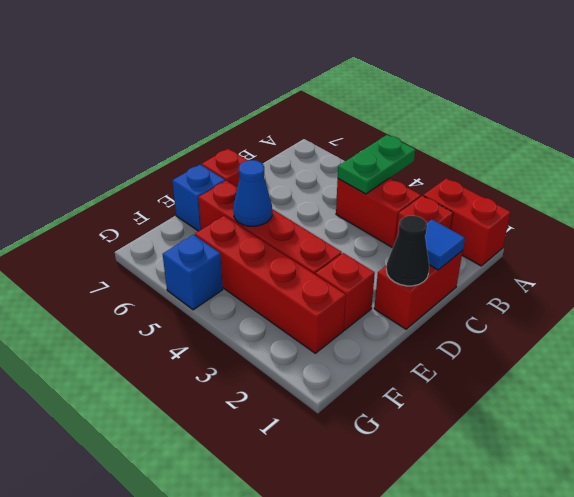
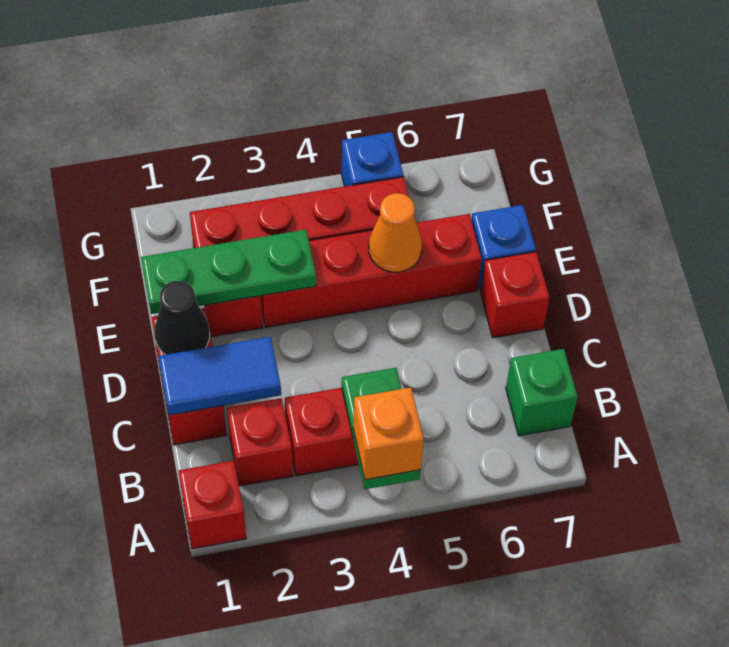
red 1x2 brick [423,178,511,266] -> red 1x1 brick [178,461,246,549]
none -> orange 1x1 brick [353,387,424,480]
none -> green 1x1 brick [506,349,578,436]
blue 1x1 tile [425,220,465,270] -> blue 1x2 tile [158,337,281,415]
none -> green 1x3 plate [141,230,316,314]
blue 1x1 cone [233,160,272,226] -> orange 1x1 cone [369,193,422,272]

